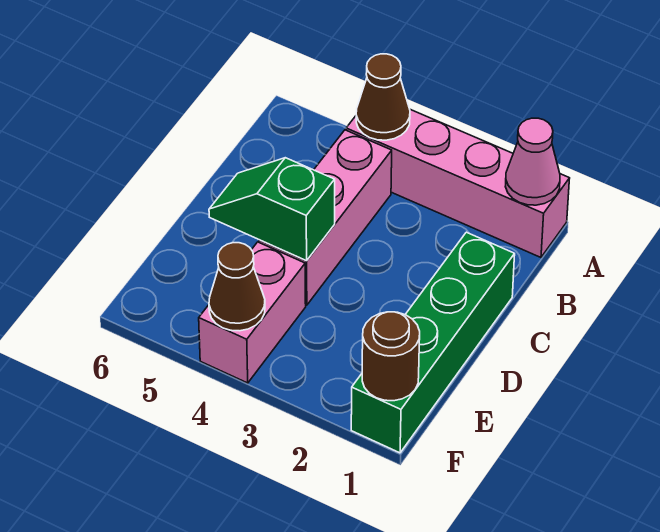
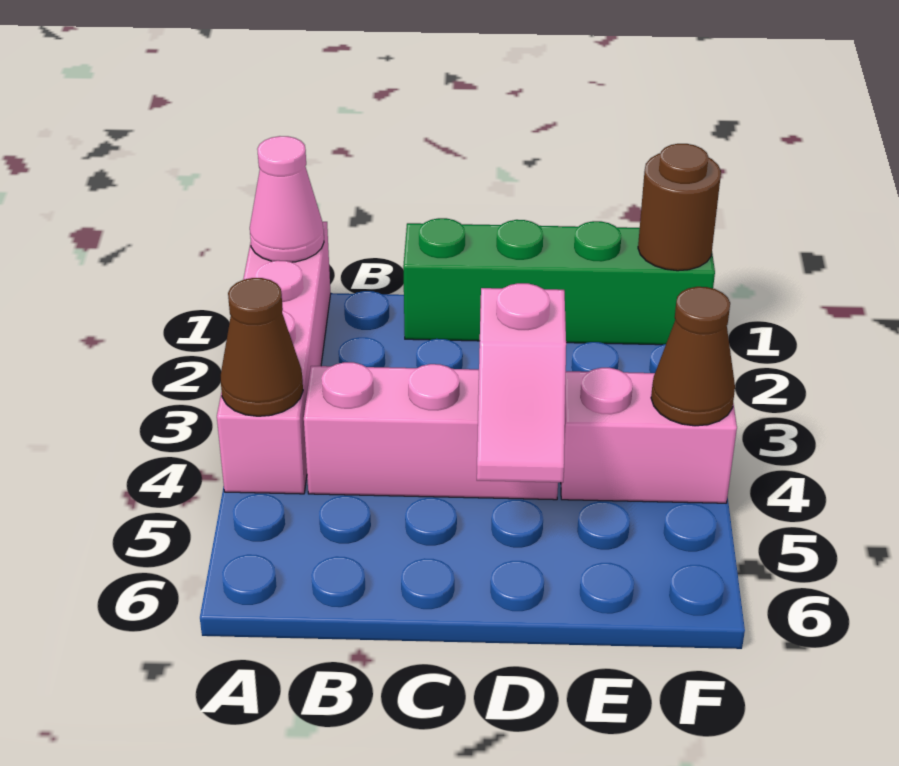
green 1x2 slope [209,158,335,261] -> pink 1x2 slope [477,283,566,482]

